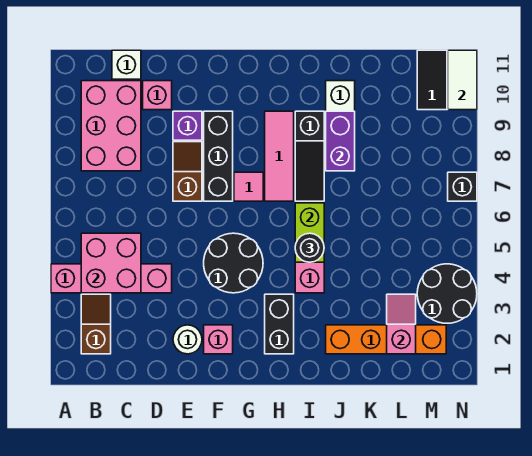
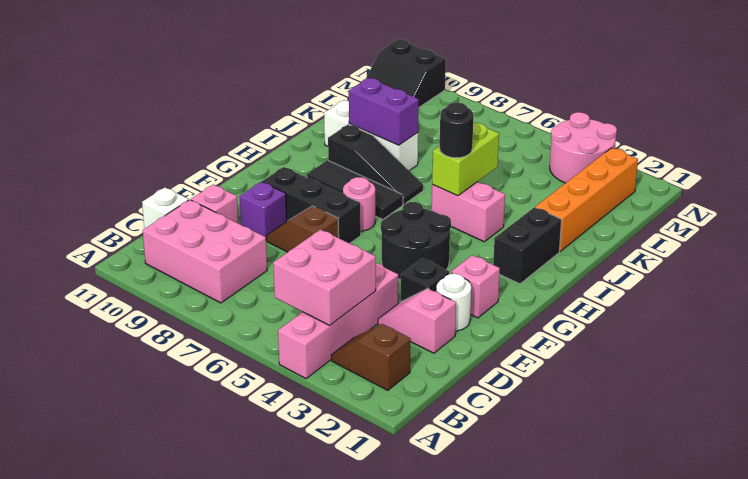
pink 1x1 tile [234,172,263,201] -> pink 1x1 round brick [343,177,375,231]
black 1x2 brick [265,294,294,354] -> black 1x2 brick turned to [493,207,562,284]
pink 1x3 tile [265,111,294,201] -> black 1x3 tile [307,160,403,220]
lime 1x2 brick [295,203,324,262] -> lime 1x2 brick turned to [432,122,499,196]
pink 1x2 slope [387,294,416,354] -> pink 1x2 slope moved to [378,289,456,353]
black 2x2 round brick [417,264,477,323] -> pink 2x2 round brick [550,112,617,183]
black 1x1 brick [448,172,477,201] -> black 1x1 brick moved to [401,258,449,302]
white 1x2 tile [448,50,477,110] -> none

